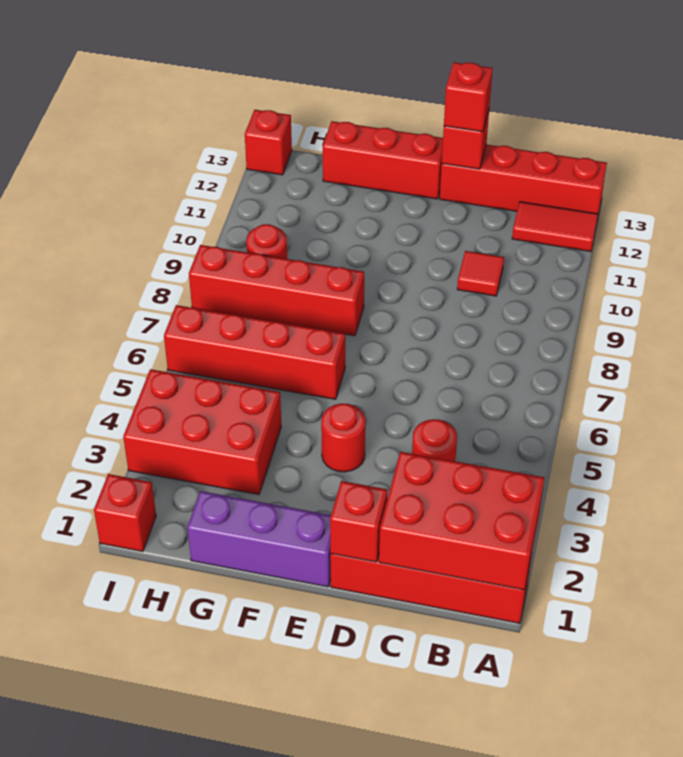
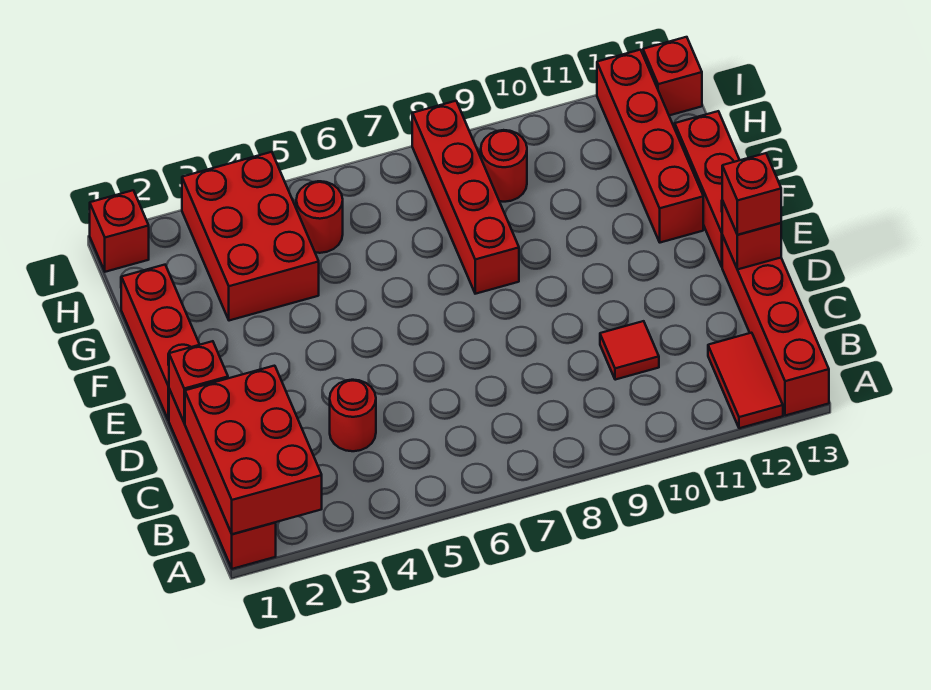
purple 1x3 brick [187,491,331,587] -> red 1x3 brick [121,265,200,420]
red 1x1 round brick [321,404,366,472] -> red 1x1 round brick moved to [296,181,343,253]
red 1x4 brick [164,305,345,399] -> red 1x4 brick moved to [597,50,703,243]

